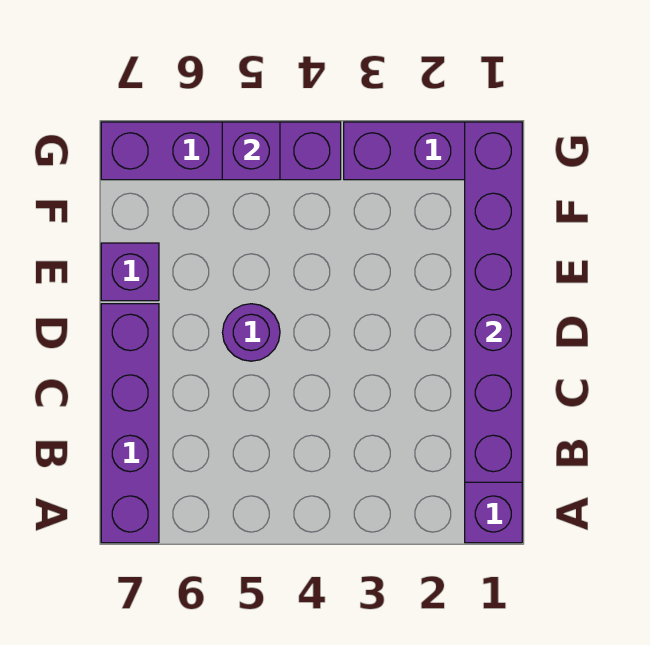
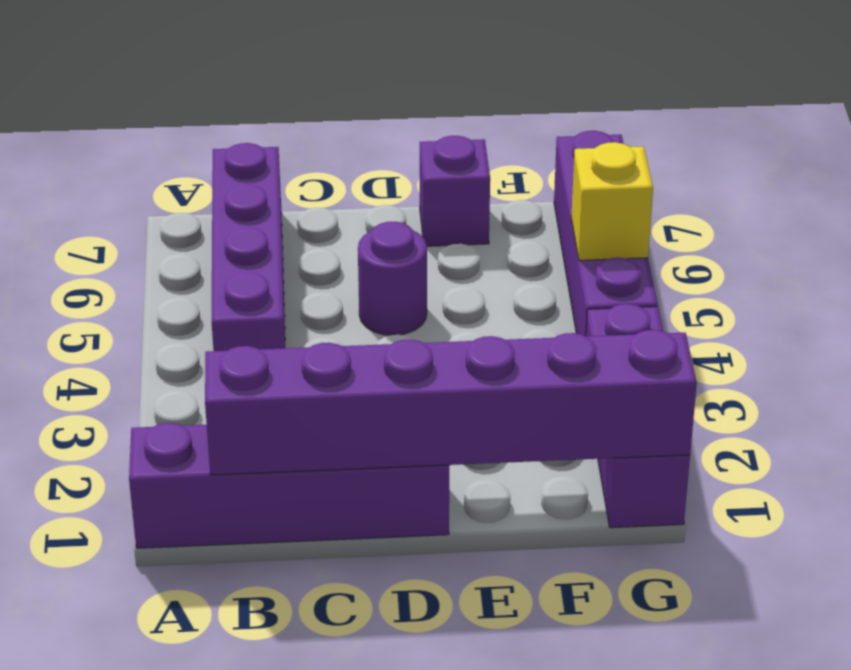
purple 1x4 brick [101,304,159,543] -> purple 1x4 brick turned to [212,143,285,351]
purple 1x1 brick [222,122,280,180] -> yellow 1x1 brick [571,142,653,260]

